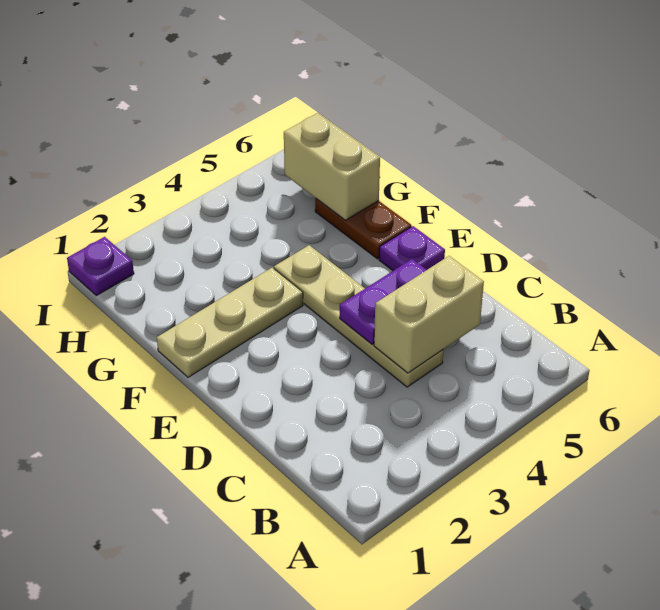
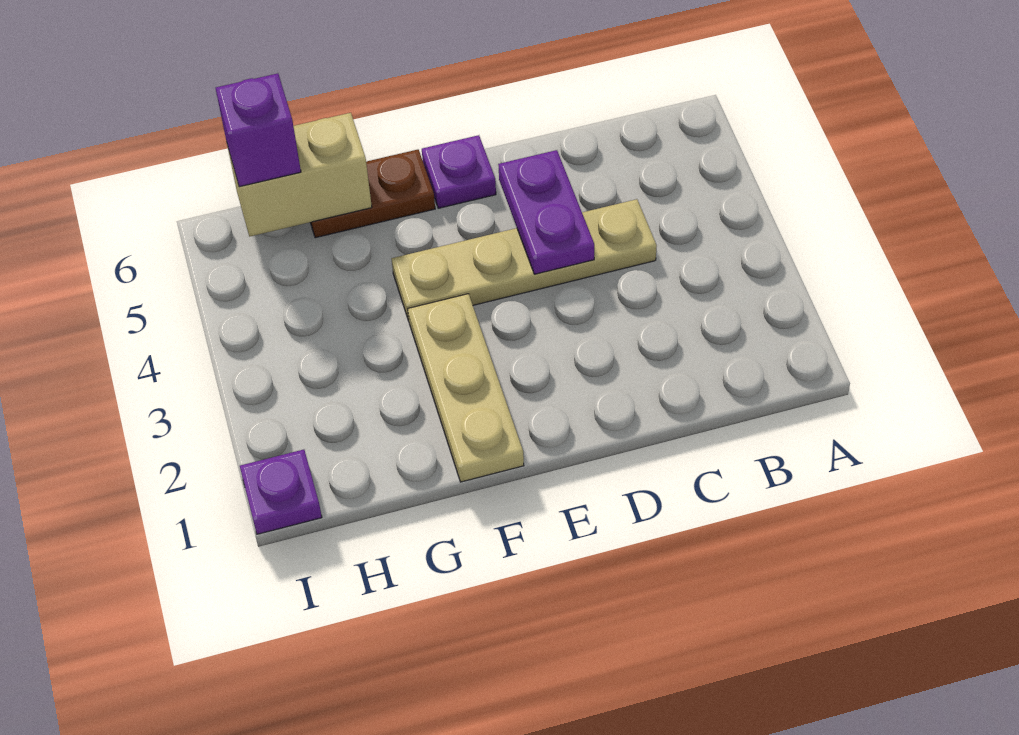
tan 1x2 brick [374,256,484,373] -> none
none -> purple 1x1 brick [216,73,301,187]

